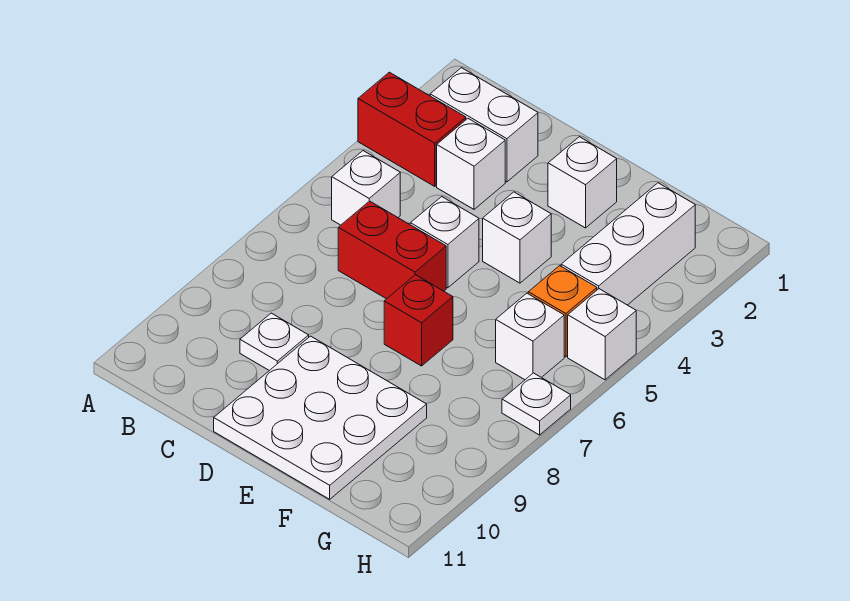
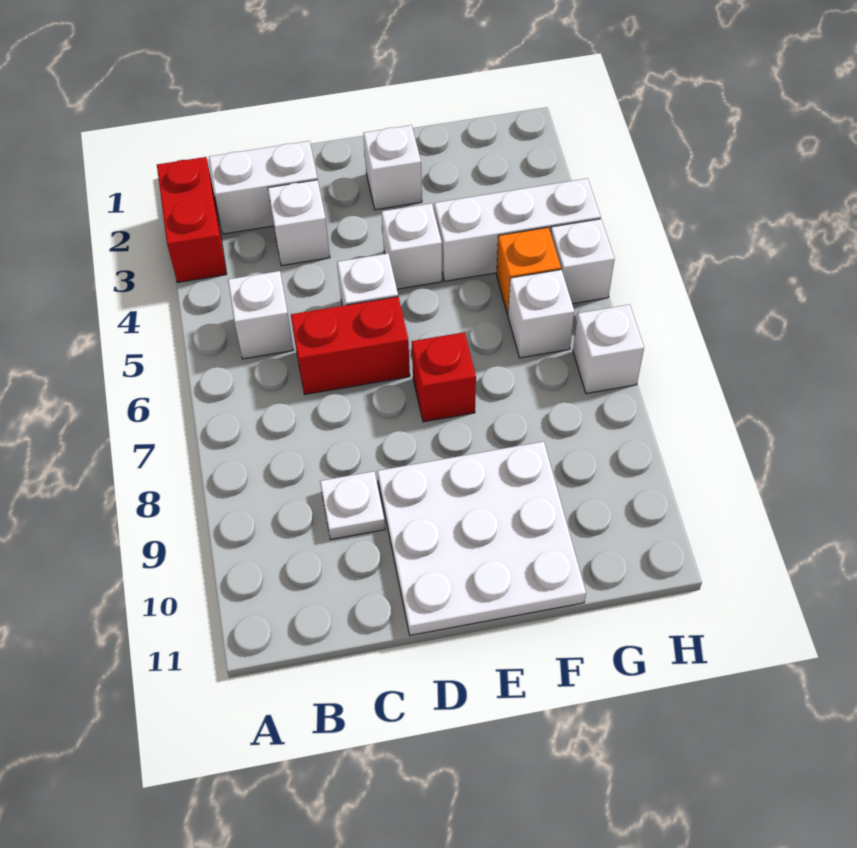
red 1x2 brick [358,72,466,186] -> red 1x2 brick turned to [157,157,227,283]
white 1x3 brick [561,183,695,305] -> white 1x3 brick turned to [434,178,601,281]
white 1x1 plate [502,373,571,435] -> white 1x1 brick [573,304,644,394]

